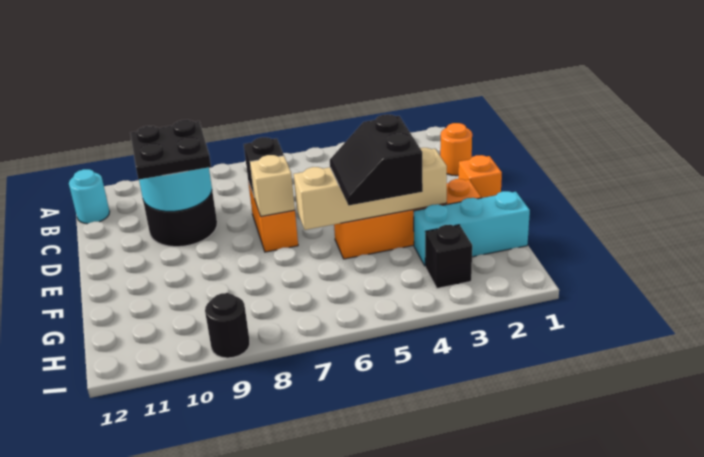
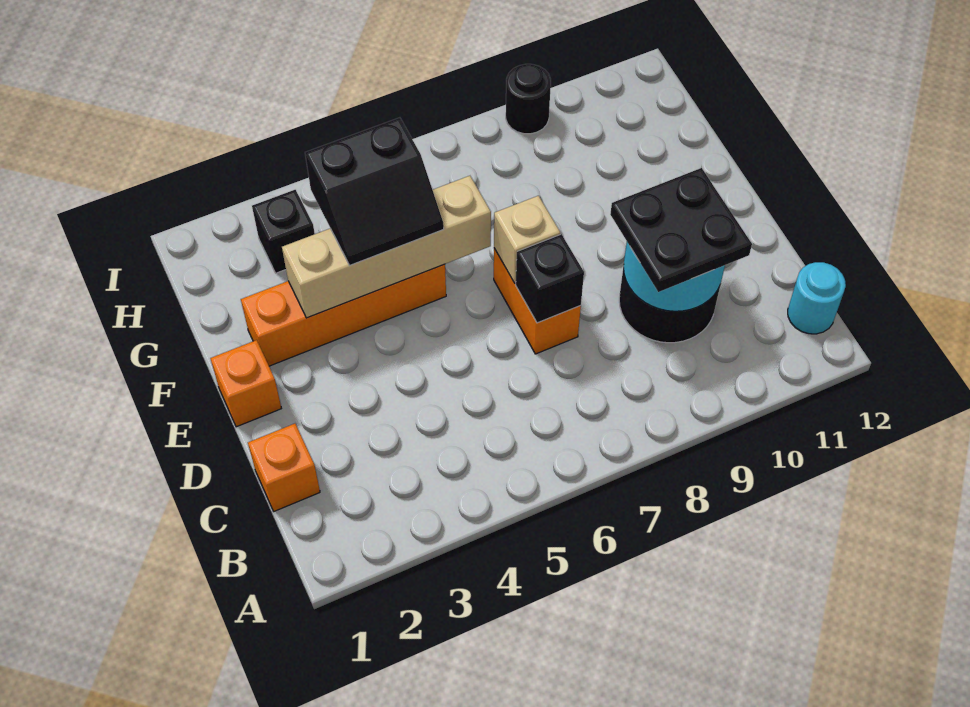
orange 1x1 round brick [440,123,472,176] -> orange 1x1 brick [248,424,320,511]
black 2x2 slope [330,114,423,205] -> black 2x2 slope turned to [305,118,444,265]
cyan 1x3 brick [414,191,530,265] -> none

